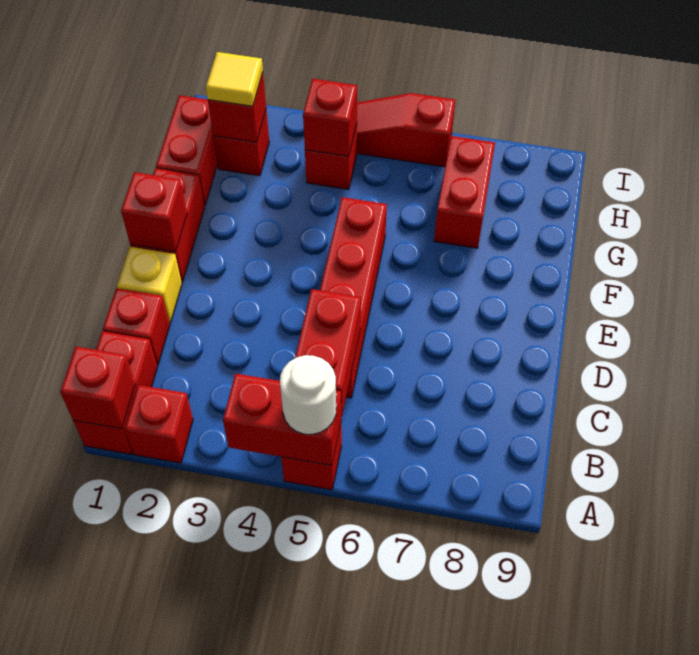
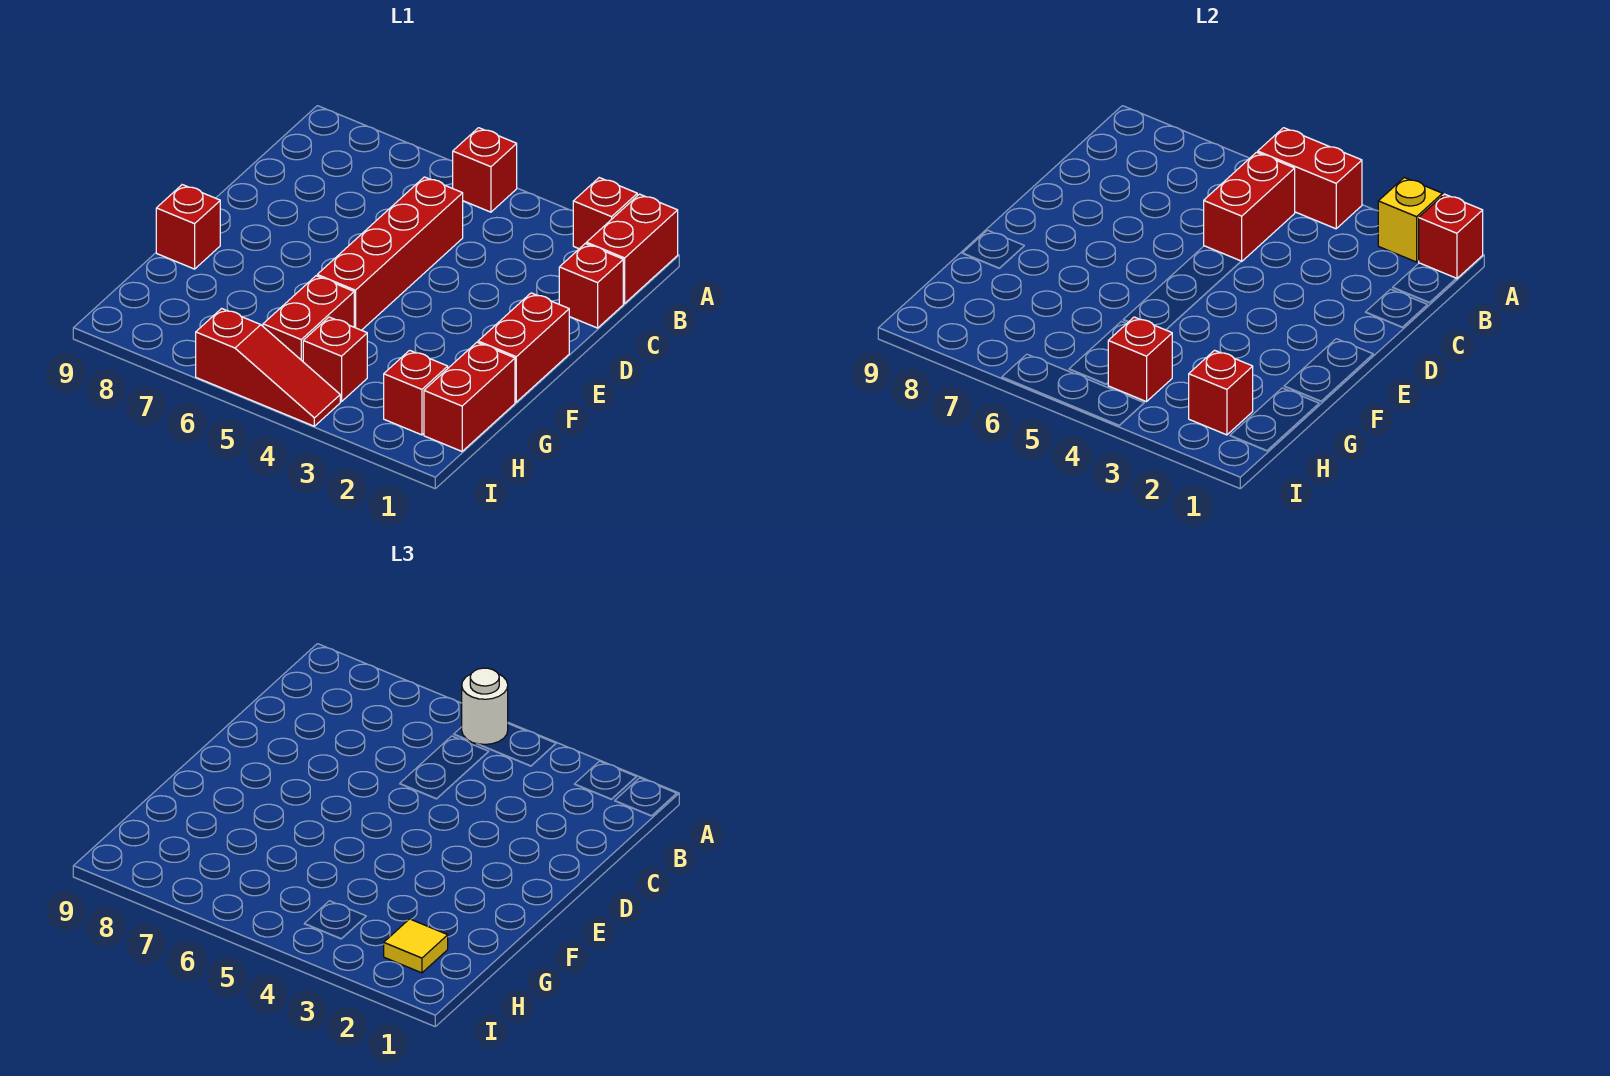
yellow 1x1 brick [117,247,182,323] -> yellow 1x1 brick moved to [1378,178,1442,262]
red 1x1 brick [121,172,187,252] -> red 1x1 brick moved to [156,185,220,269]
red 1x2 brick [434,136,495,248] -> red 1x2 brick moved to [263,276,354,361]

